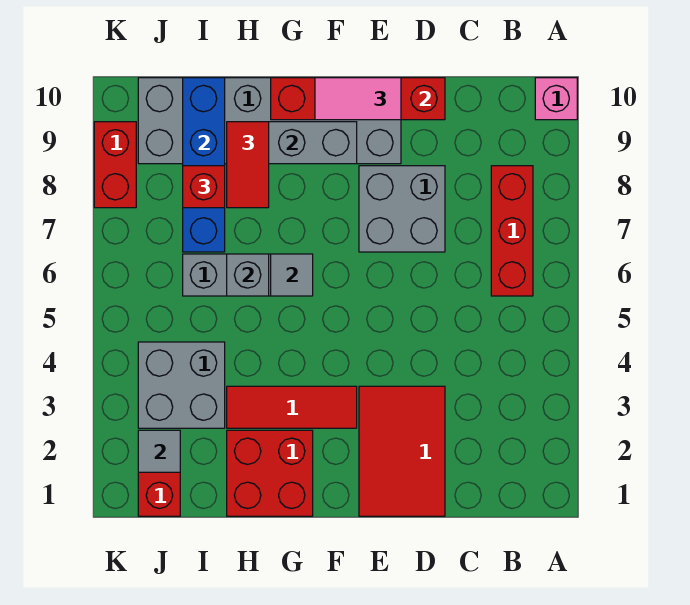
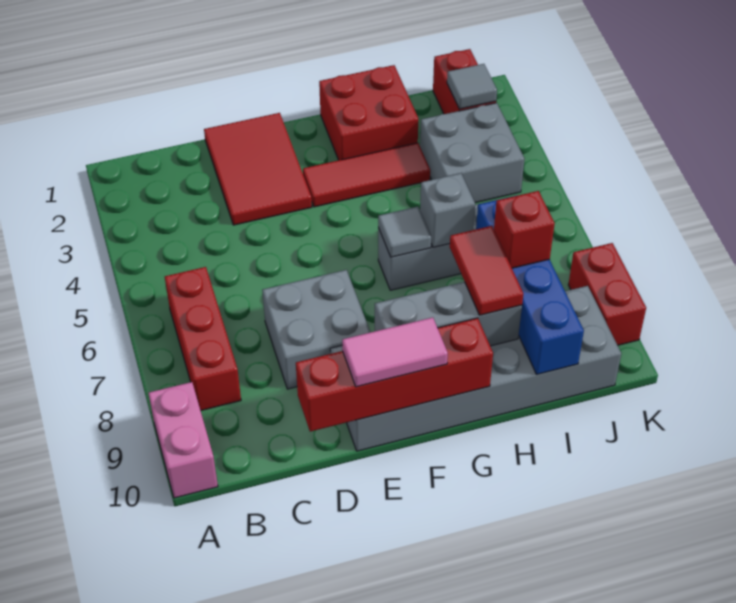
pink 1x1 brick [535,78,577,120] -> pink 1x2 brick [148,382,218,498]

